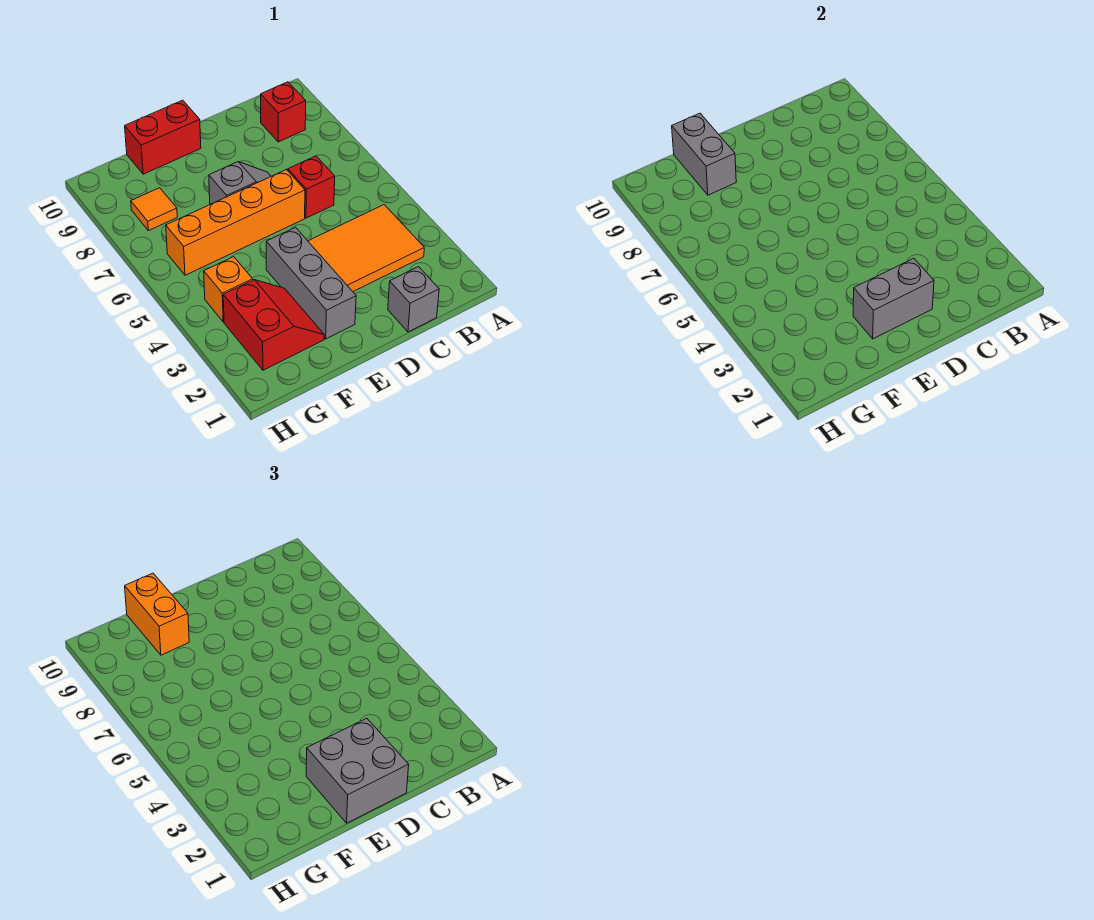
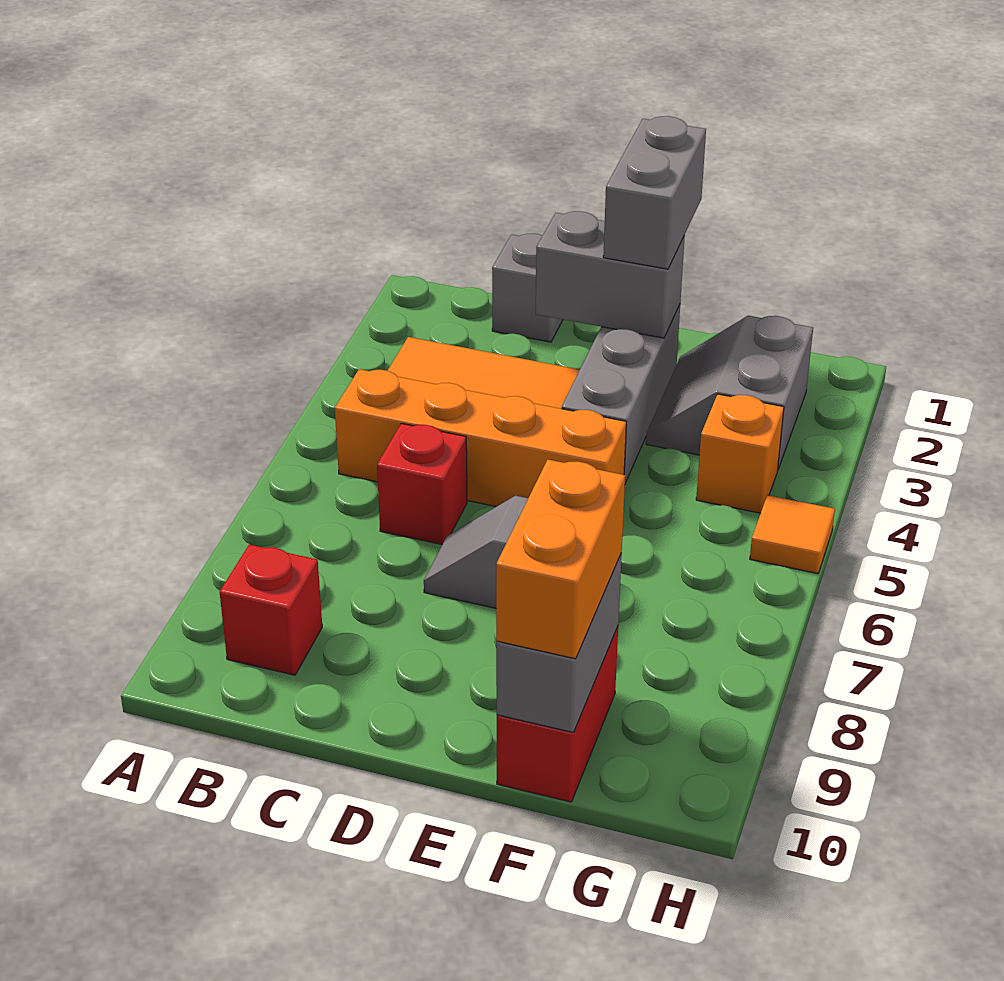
grey 2x2 brick [306,718,409,823] -> grey 1x2 brick [603,116,706,269]
orange 1x4 brick [166,170,305,275] -> orange 1x4 brick moved to [335,369,626,507]
red 1x2 brick [125,100,201,174] -> red 1x2 brick turned to [497,627,618,802]
red 2x2 slope [223,280,324,370] -> grey 2x2 slope [646,316,813,469]
orange 1x1 tile [131,188,177,231] -> orange 1x1 tile moved to [750,495,835,574]

